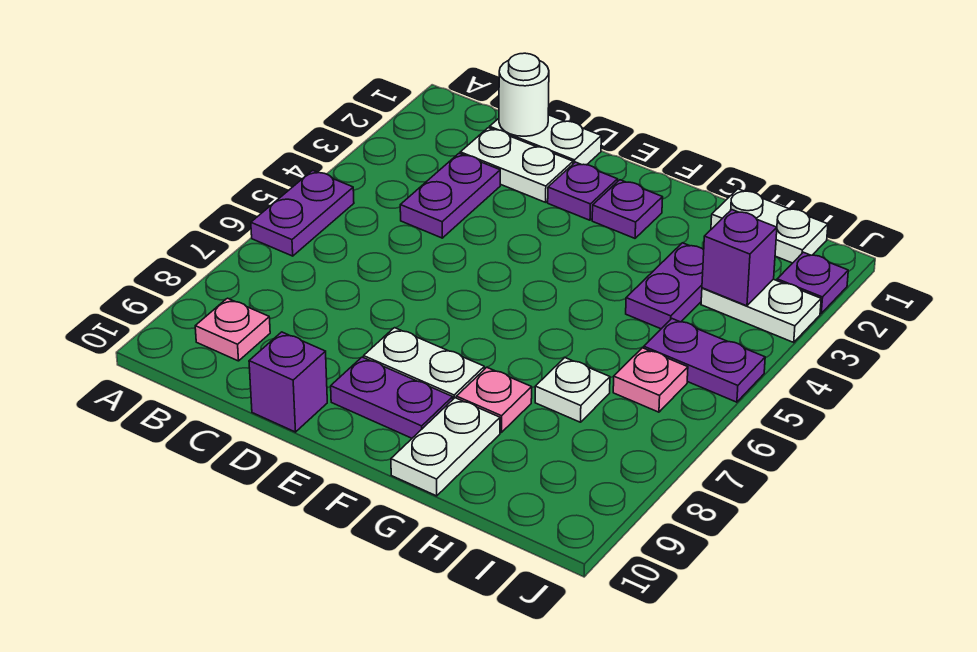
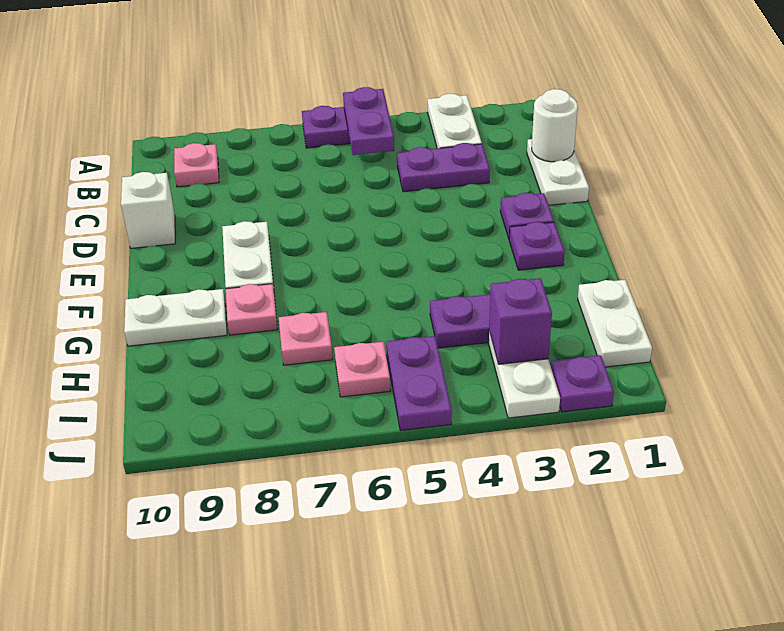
white 1x2 plate [460,128,573,202] -> white 1x2 plate moved to [428,94,482,148]
purple 1x1 brick [249,332,327,432] -> white 1x1 brick [121,172,175,248]
purple 1x2 plate [331,357,453,438] -> purple 1x2 plate moved to [343,87,394,155]
white 1x1 plate [535,358,610,422] -> pink 1x1 plate [279,312,333,365]

